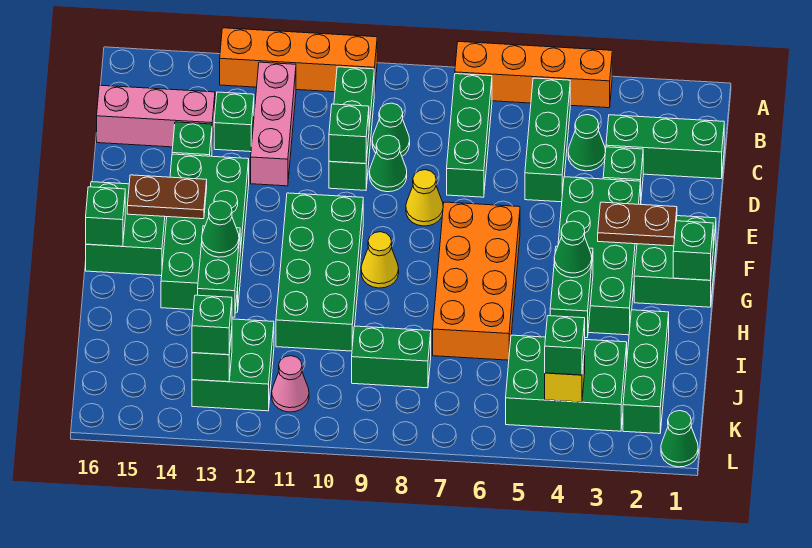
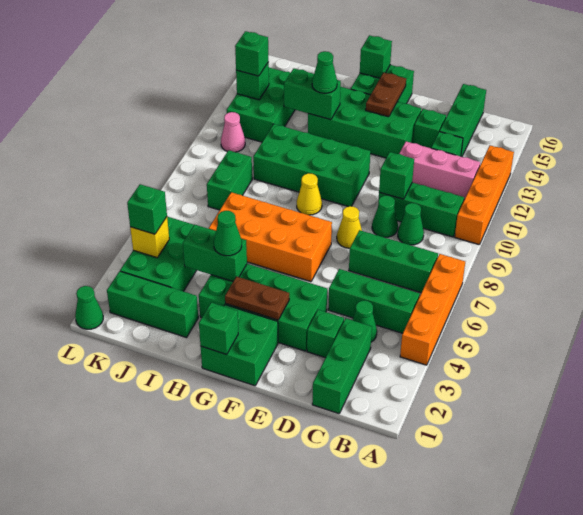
pink 1x3 brick [97,85,215,147] -> green 1x3 brick [440,84,486,157]
brown 1x2 plate [598,202,677,246] -> brown 1x2 plate turned to [225,276,289,320]
green 2x2 brick [192,319,274,411] -> green 2x3 brick [227,68,295,142]

